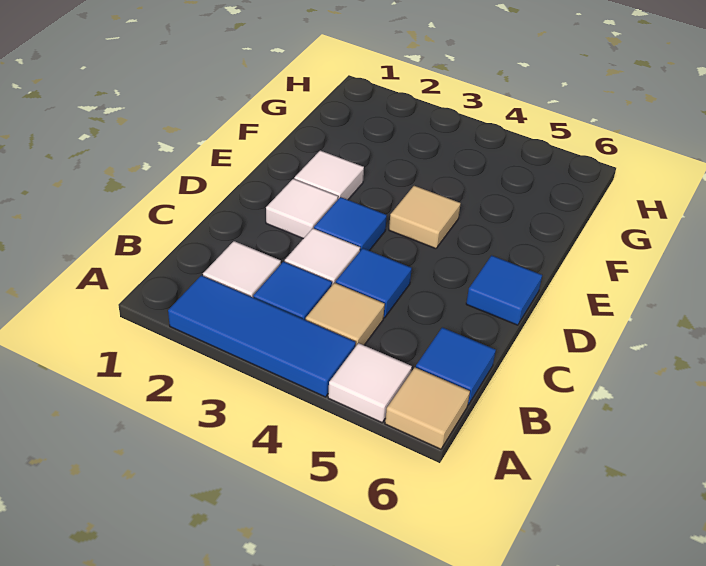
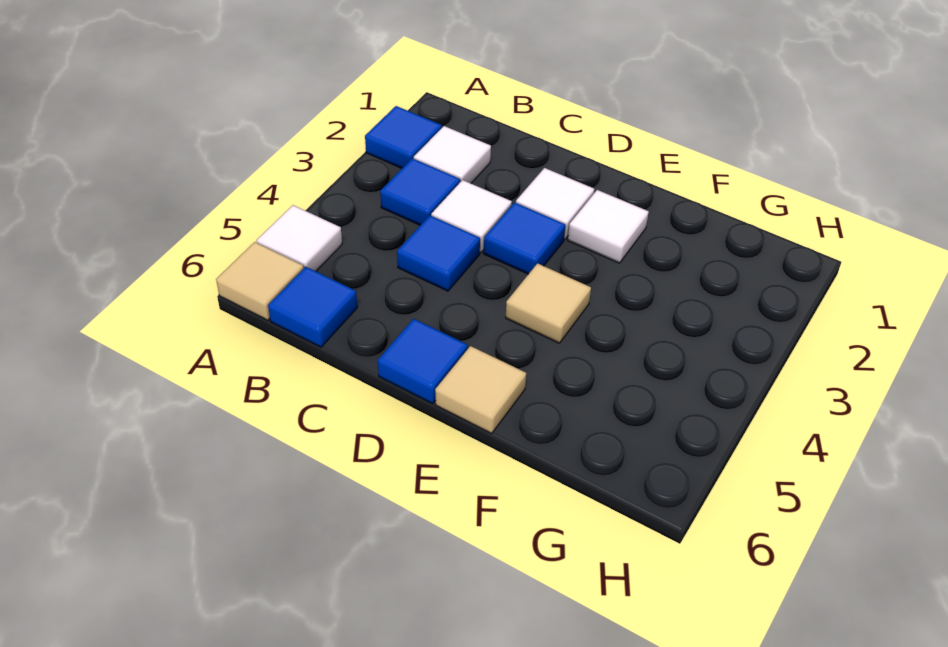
blue 1x3 tile [168,275,356,397] -> blue 1x1 tile [365,106,442,168]
tan 1x1 tile [306,283,385,346] -> tan 1x1 tile moved to [435,346,526,433]

